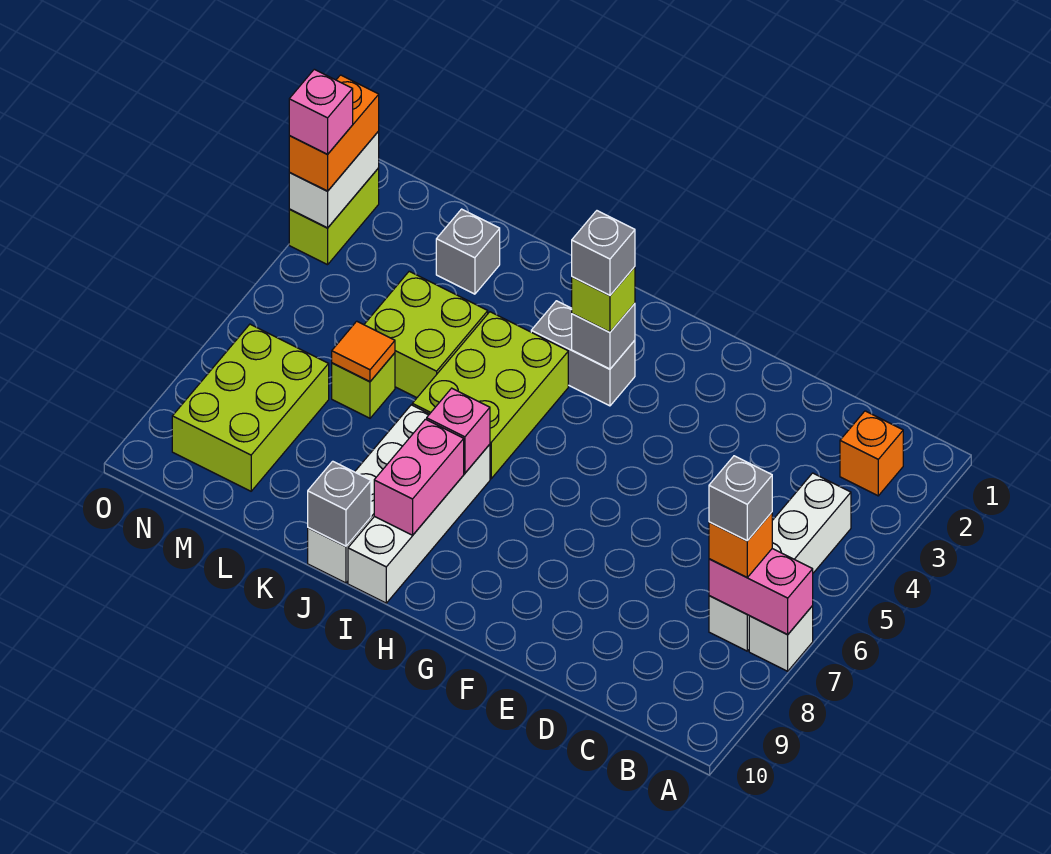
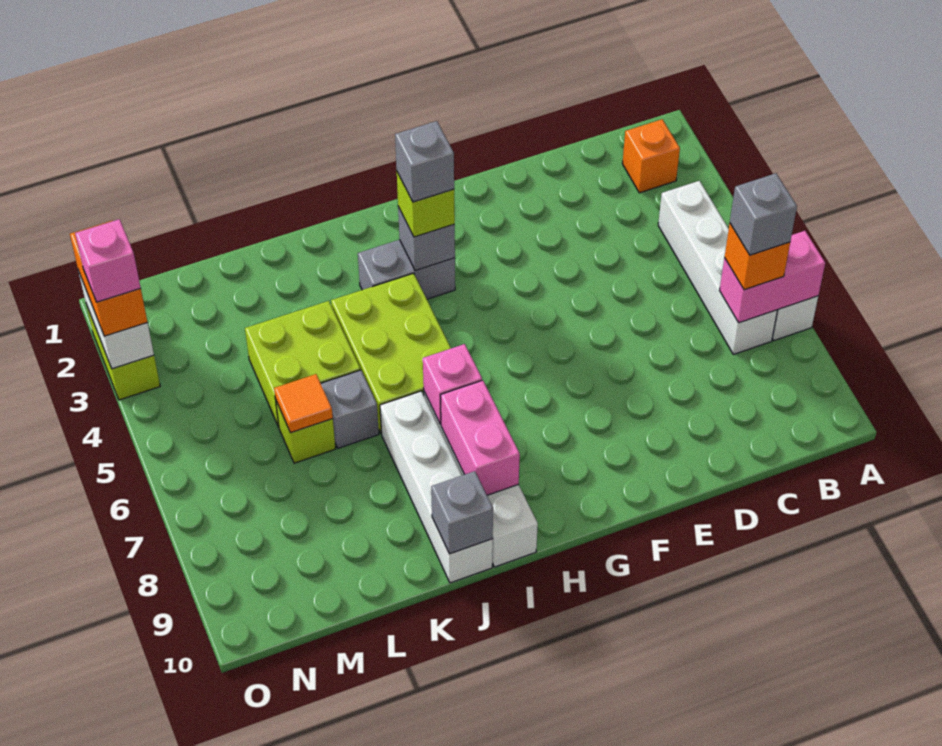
grey 1x1 brick [436,209,500,294] -> grey 1x1 brick moved to [321,370,379,448]
lime 2x3 brick [172,324,329,491] -> none

